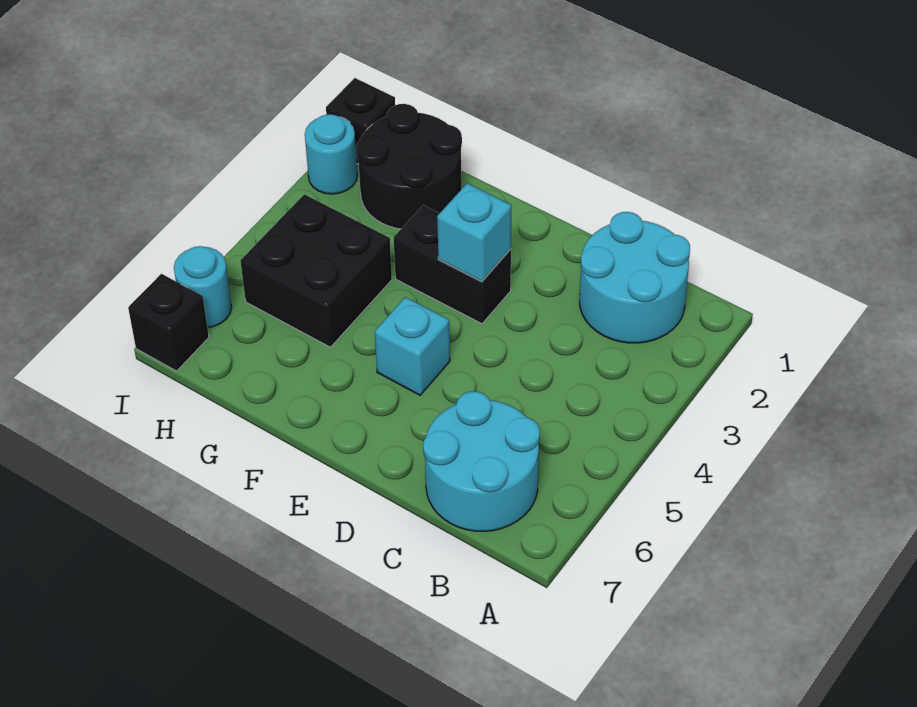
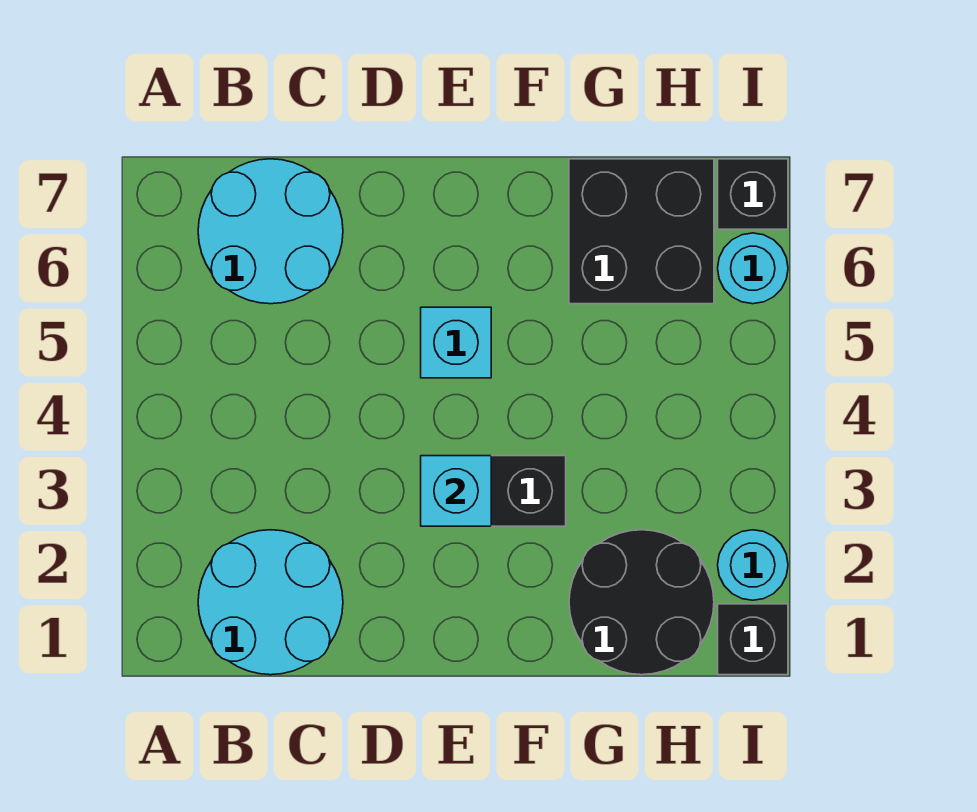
black 2x2 brick [240,194,392,347] -> black 2x2 brick moved to [569,159,714,304]

